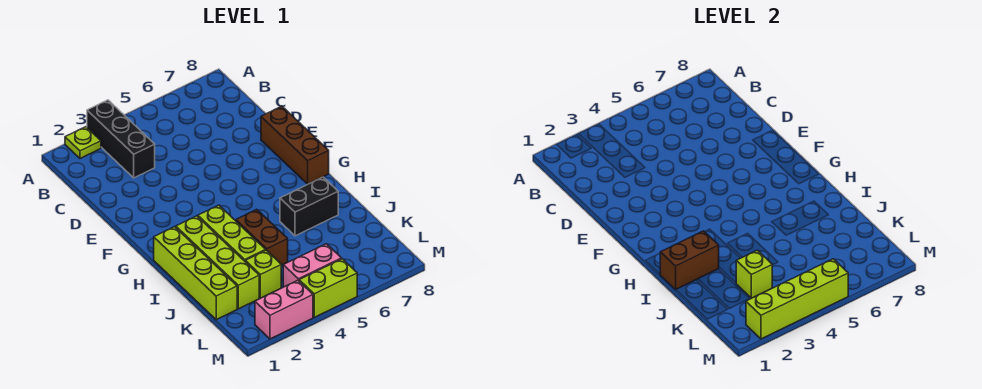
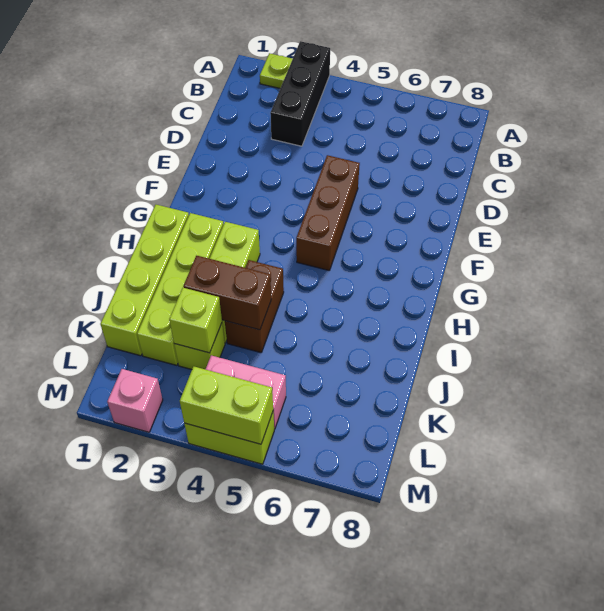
brown 1x3 brick [261,106,329,184] -> brown 1x3 brick moved to [296,155,360,270]
brown 1x2 brick [660,231,719,289] -> brown 1x2 brick moved to [183,256,271,330]
black 1x2 brick [280,177,338,236] -> none
pink 1x2 brick [255,280,313,339] -> pink 1x1 brick [107,369,163,432]
lime 1x4 brick [746,259,848,339] -> lime 1x2 brick [180,367,273,444]

